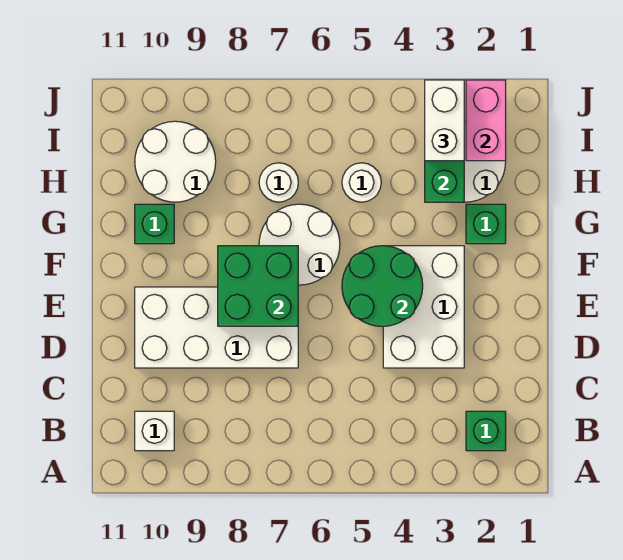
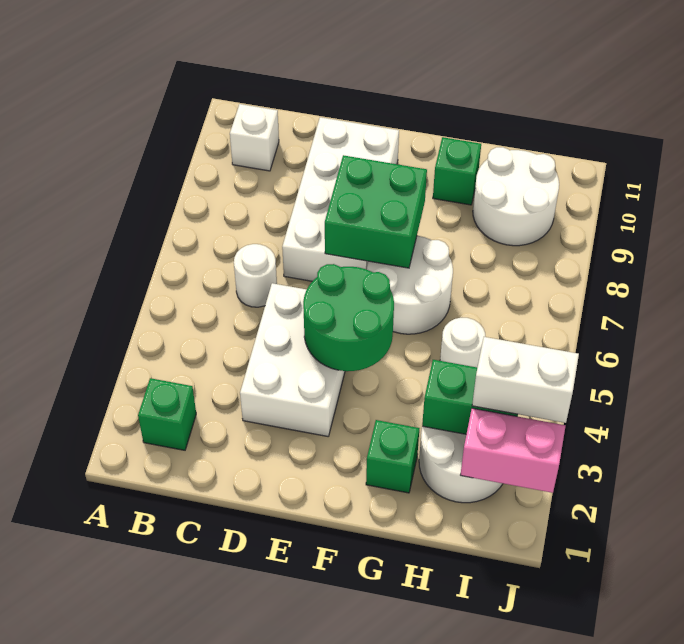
white 2x3 brick [383,246,464,368] -> white 2x3 brick turned to [240,283,345,436]
white 1x1 round brick [259,163,298,202] -> white 1x1 round brick moved to [234,244,277,307]

